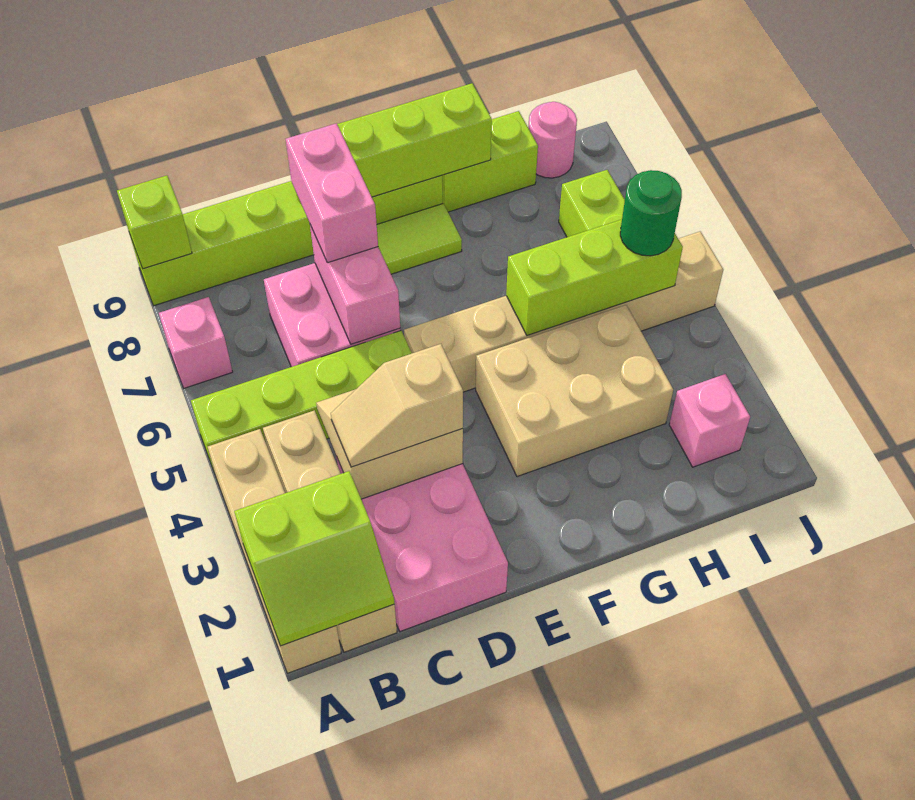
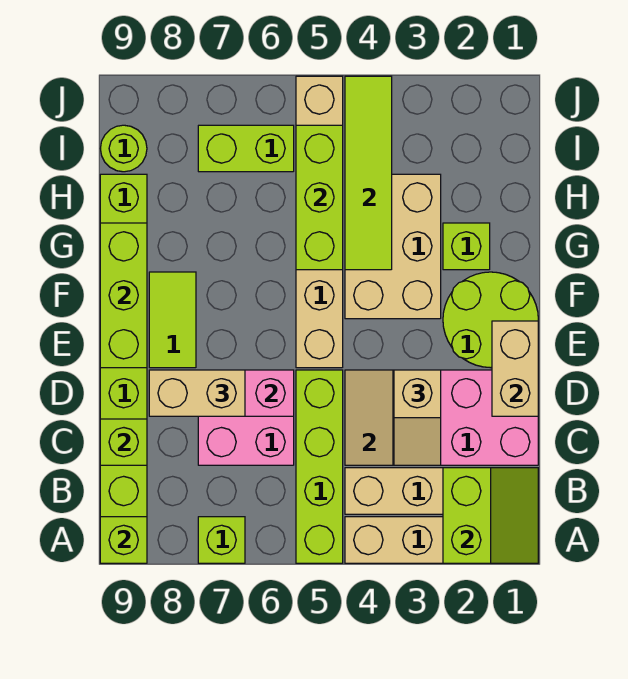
pink 1x1 brick [159,297,233,388] -> lime 1x1 brick [198,517,245,563]
none -> lime 1x1 brick [100,419,147,465]
none -> tan 1x2 brick [492,321,538,416]
pink 1x2 brick [286,123,378,263] -> tan 1x2 brick [149,370,245,416]
none -> lime 2x2 round brick [443,272,538,368]
none -> lime 1x1 brick [443,223,490,270]
none -> lime 1x4 tile [345,76,392,270]
pink 1x1 brick [669,374,750,467] -> none
green 1x1 round brick [620,170,682,256] -> none
pink 1x1 round brick [528,102,577,178] -> lime 1x1 round brick [100,125,147,172]

